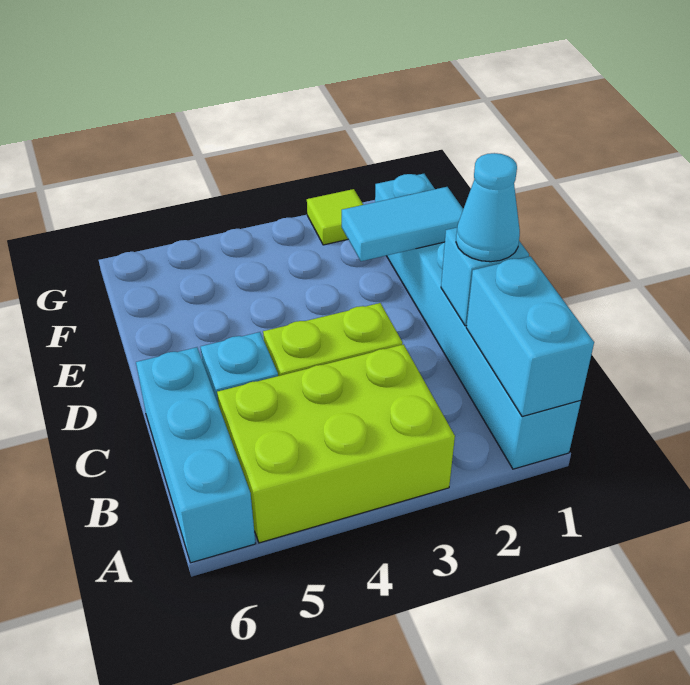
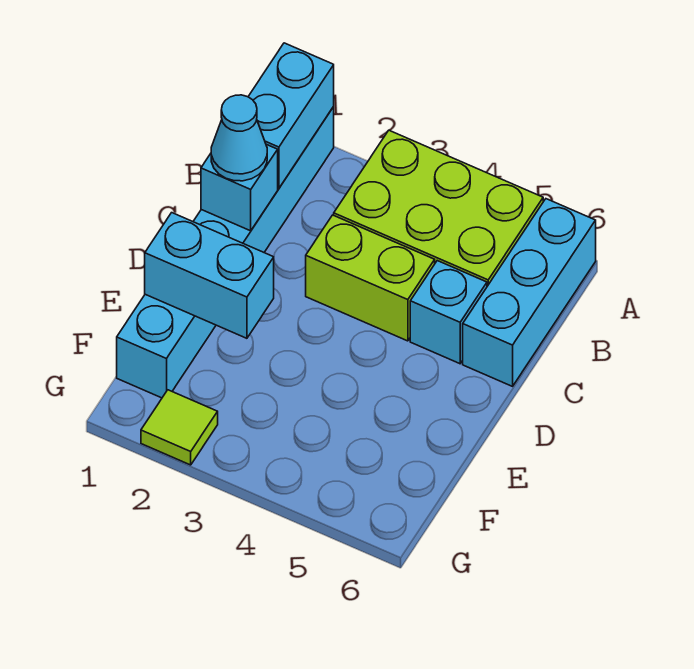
cyan 1x2 tile [342,187,463,261] -> cyan 1x2 brick [145,213,274,338]

